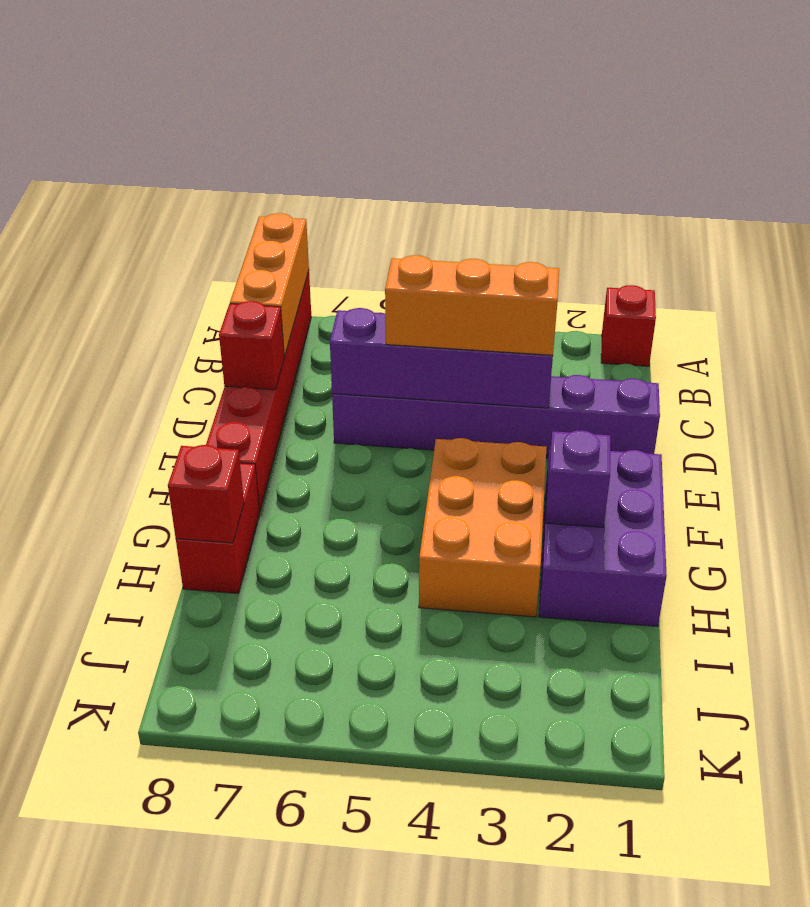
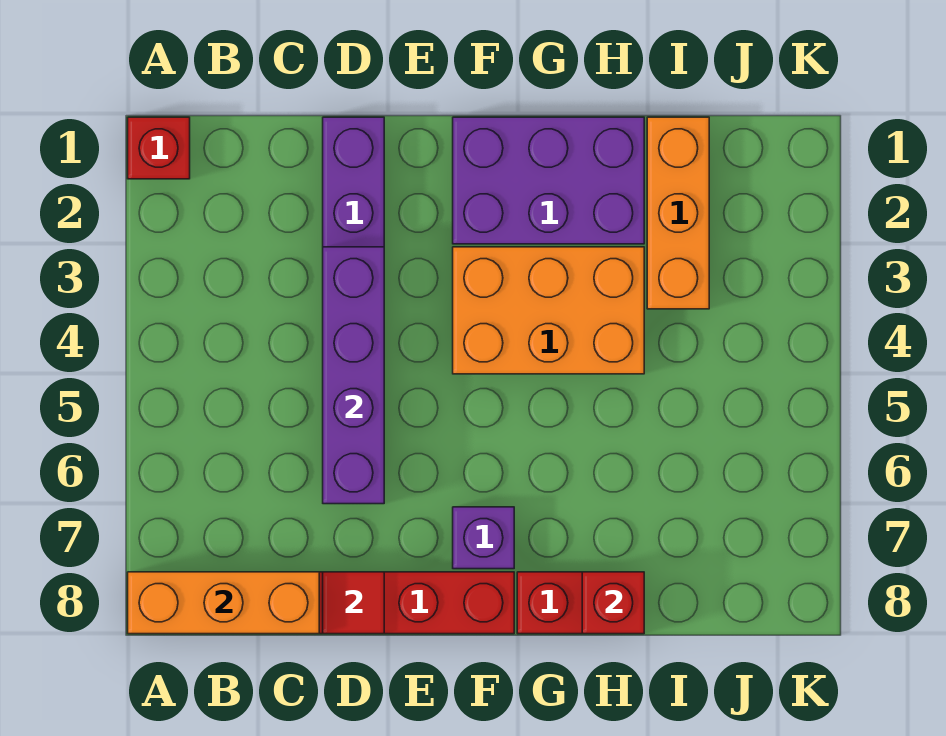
orange 1x3 brick [385,255,559,355] -> orange 1x3 brick moved to [647,117,709,309]
red 1x1 brick [219,301,284,390] -> red 1x1 tile [323,572,384,634]
purple 1x1 brick [546,430,610,527] -> purple 1x1 brick moved to [453,507,514,569]

